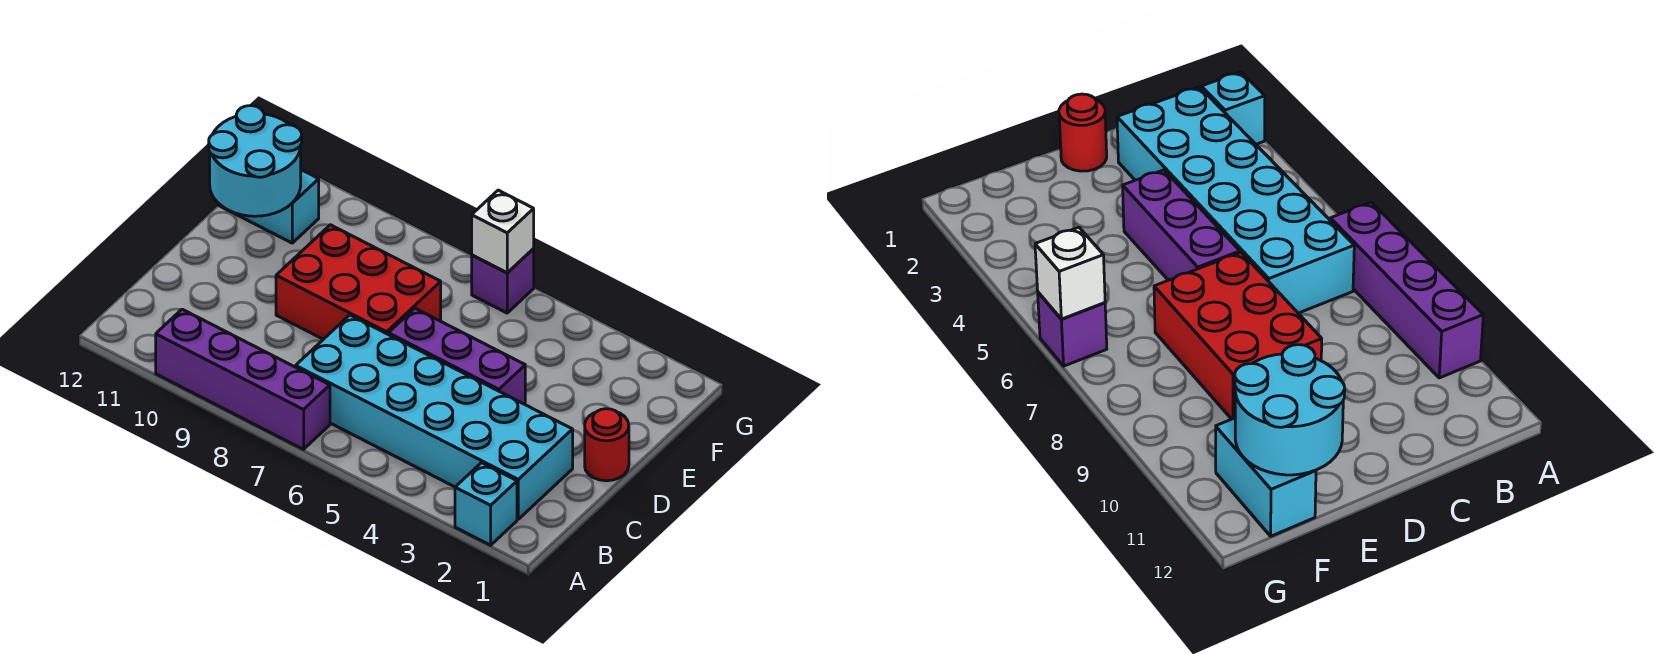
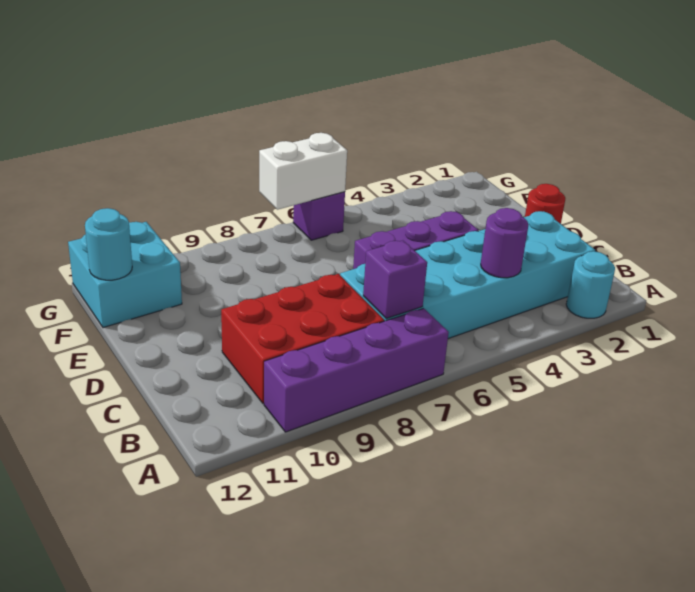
cyan 1x1 brick [455,463,517,545] -> cyan 1x1 round brick [566,251,615,318]
none -> purple 1x1 round brick [481,208,529,278]
none -> purple 1x1 brick [363,240,427,318]
red 2x3 brick [276,225,441,339] -> red 2x3 brick moved to [221,274,384,403]
cyan 2x2 round brick [209,106,302,216] -> cyan 1x1 round brick [85,208,132,280]
cyan 1x2 brick [219,170,319,243] -> cyan 2x2 brick [68,222,182,328]
white 1x1 brick [472,190,534,273] -> white 1x2 brick [259,133,347,210]

